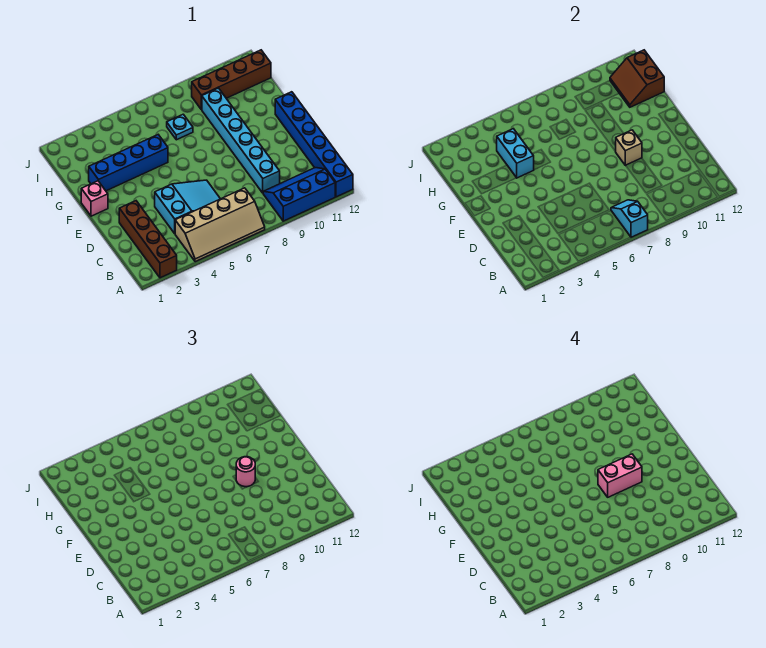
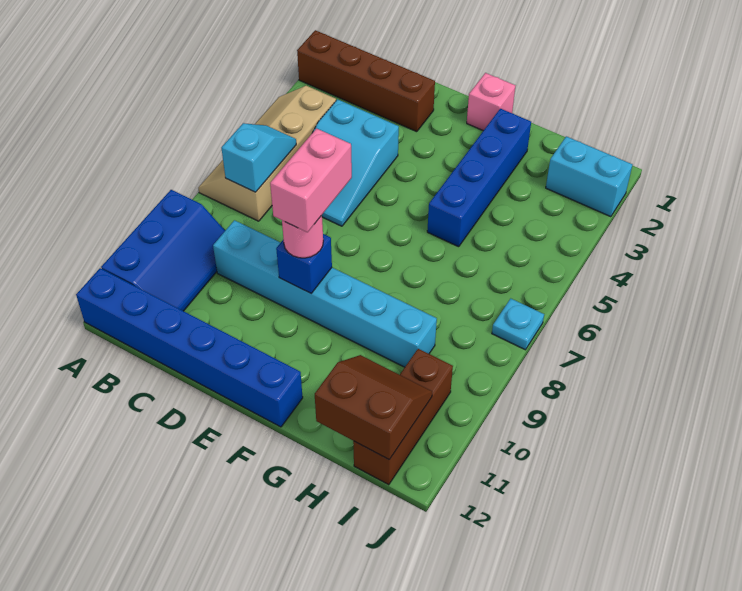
cyan 1x2 slope [611,200,648,237] -> cyan 1x2 slope turned to [222,123,296,192]
tan 1x1 brick [615,130,642,165] -> blue 1x1 brick [276,234,332,293]
cyan 1x2 brick [497,129,534,178] -> cyan 1x2 brick moved to [546,136,633,217]
cyan 1x1 plate [167,114,193,140] -> cyan 1x1 plate moved to [492,299,544,350]
brown 1x4 brick [192,50,271,110] -> brown 1x3 brick [353,349,453,485]

